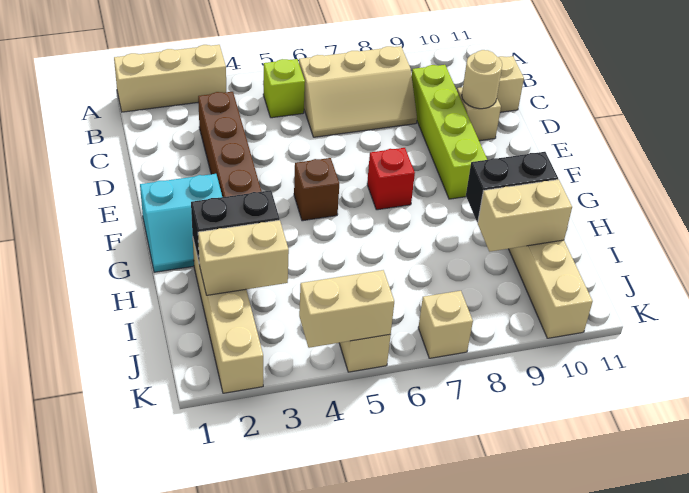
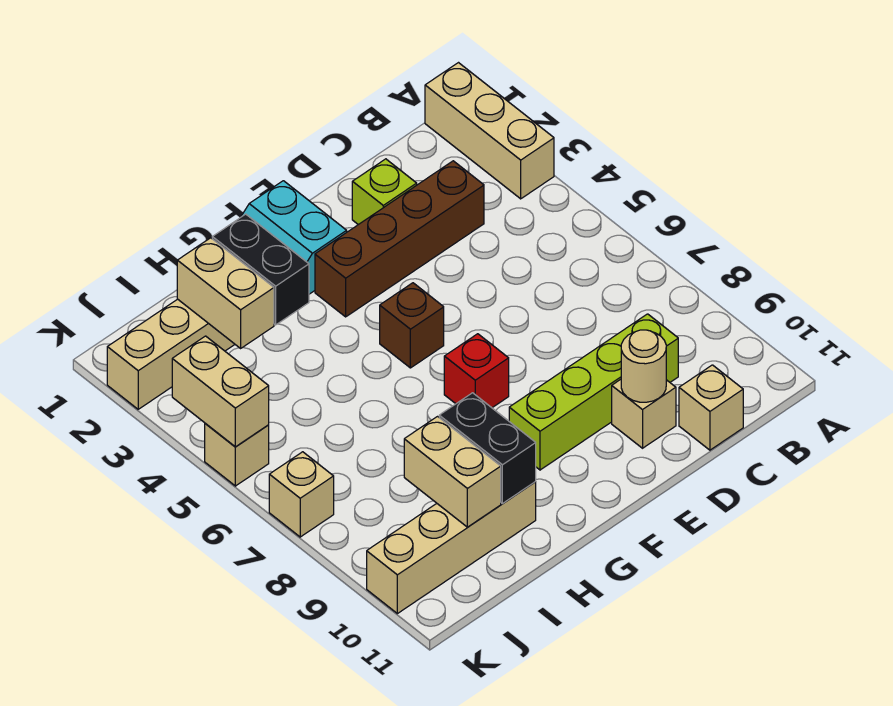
lime 1x1 brick [263,59,305,118] -> lime 1x1 brick moved to [352,159,417,225]
tan 2x3 slope [299,46,417,137] -> none

